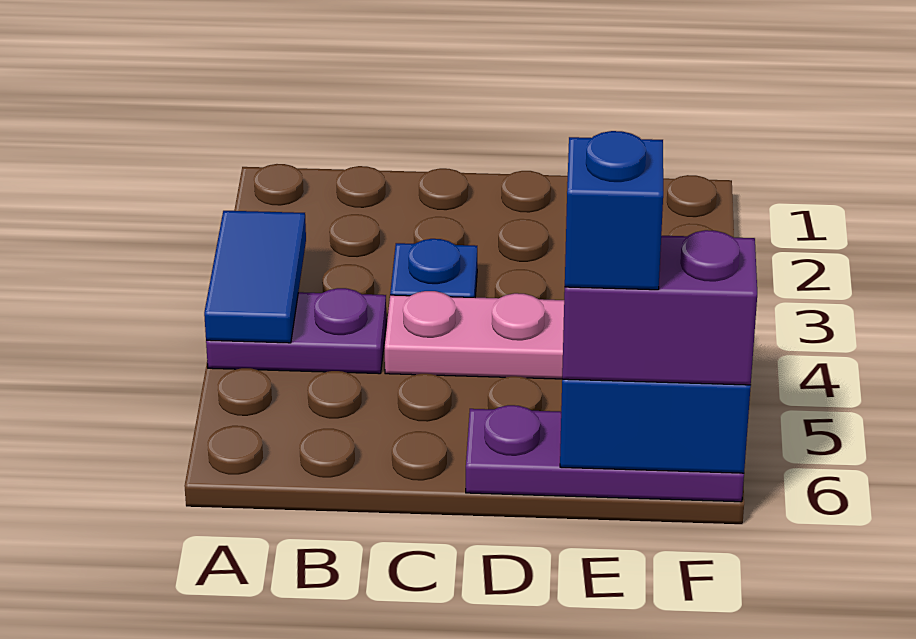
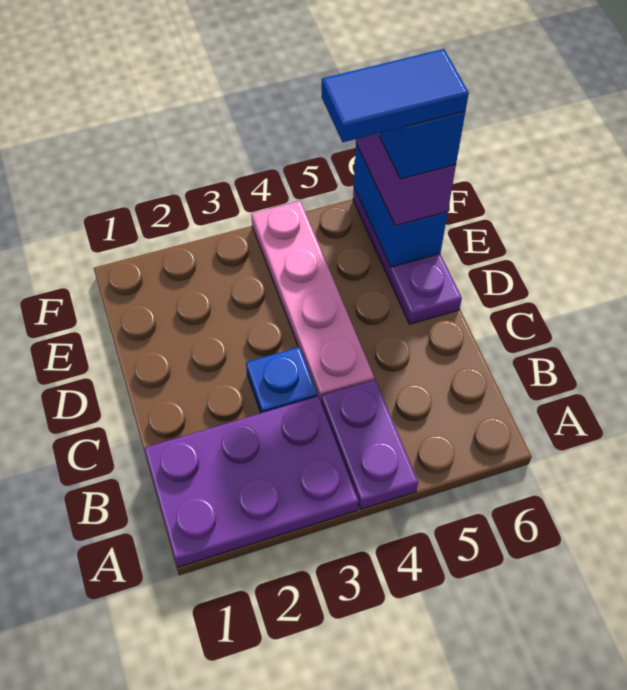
none -> purple 2x3 plate [144,397,359,567]
blue 1x2 tile [204,211,306,343] -> blue 1x2 tile moved to [322,49,469,142]

